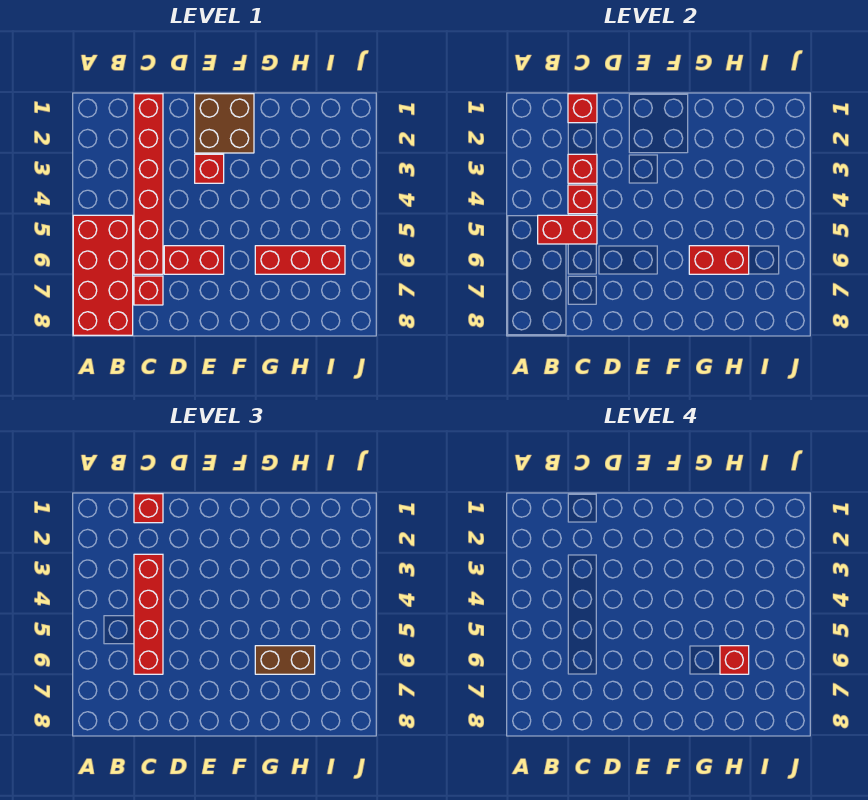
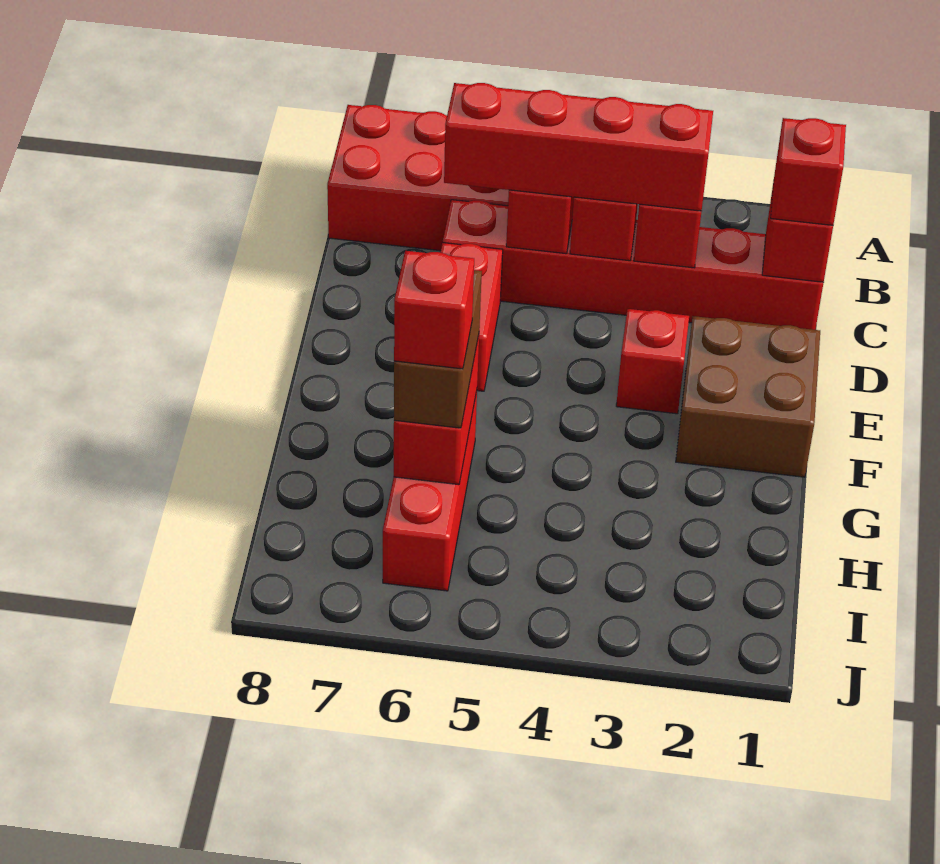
red 1x1 brick [134,276,163,305] -> none

